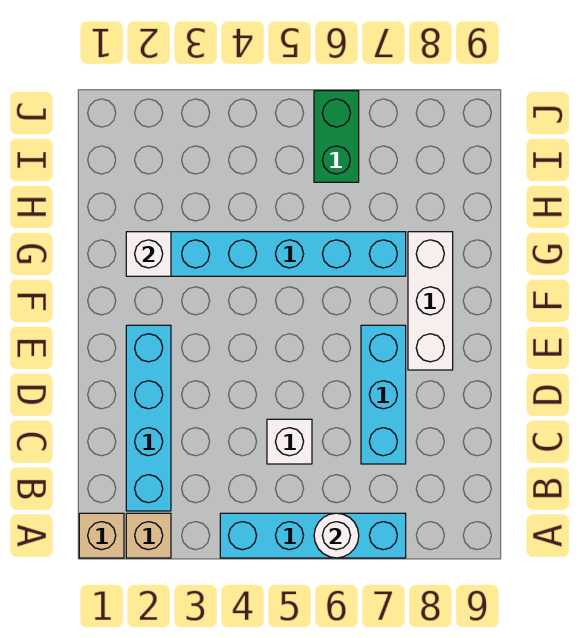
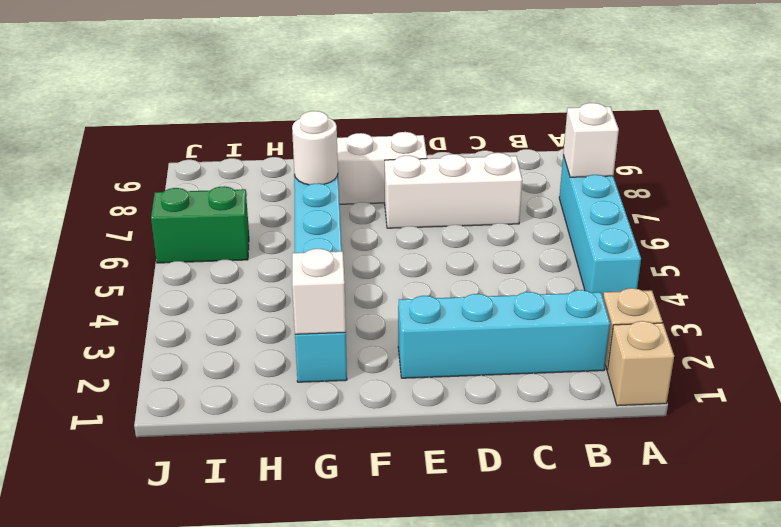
white 1x1 round brick [314,513,359,558] -> white 1x1 round brick moved to [292,111,338,185]
white 1x1 brick [267,419,312,464] -> white 1x1 brick moved to [563,103,619,177]
cyan 1x3 brick [361,325,406,464] -> white 1x3 brick [385,153,522,228]

